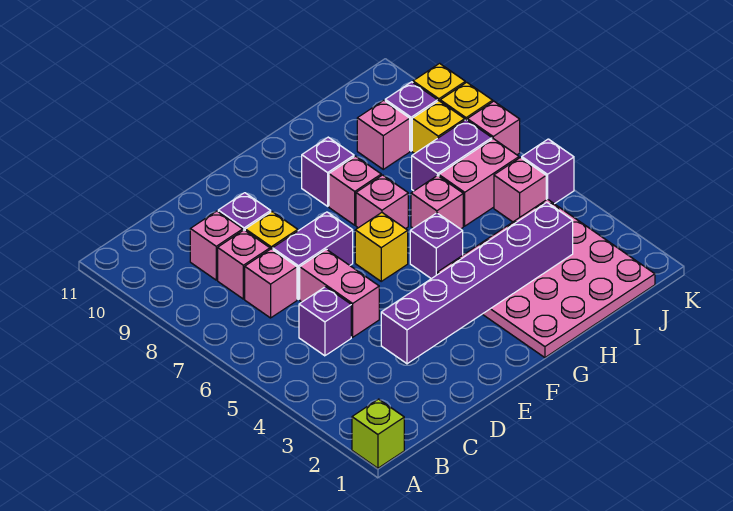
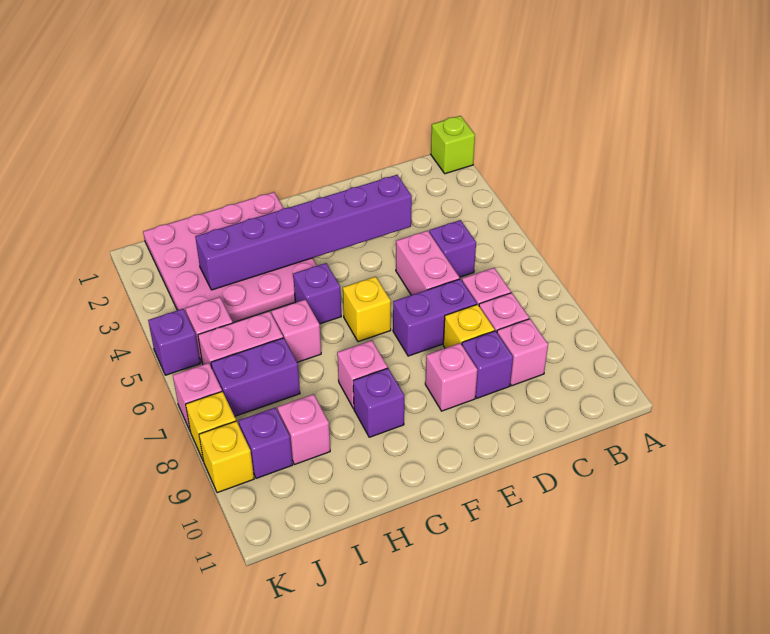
pink 1x1 brick [356,175,408,229] -> pink 1x1 brick moved to [425,343,478,411]
yellow 1x1 brick [412,101,465,154] -> none

